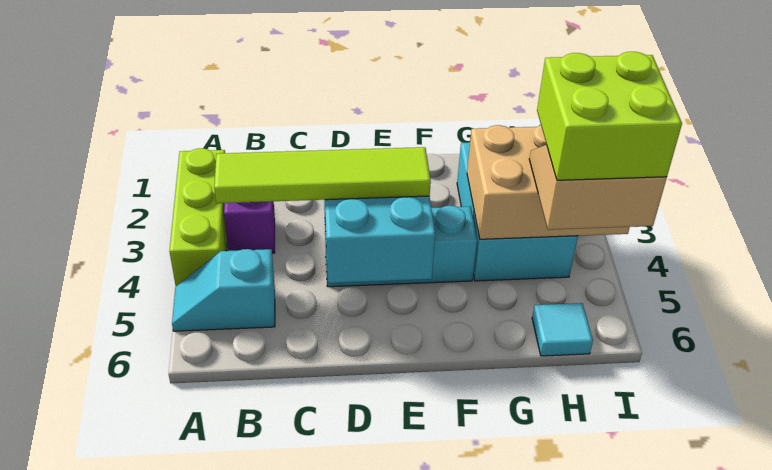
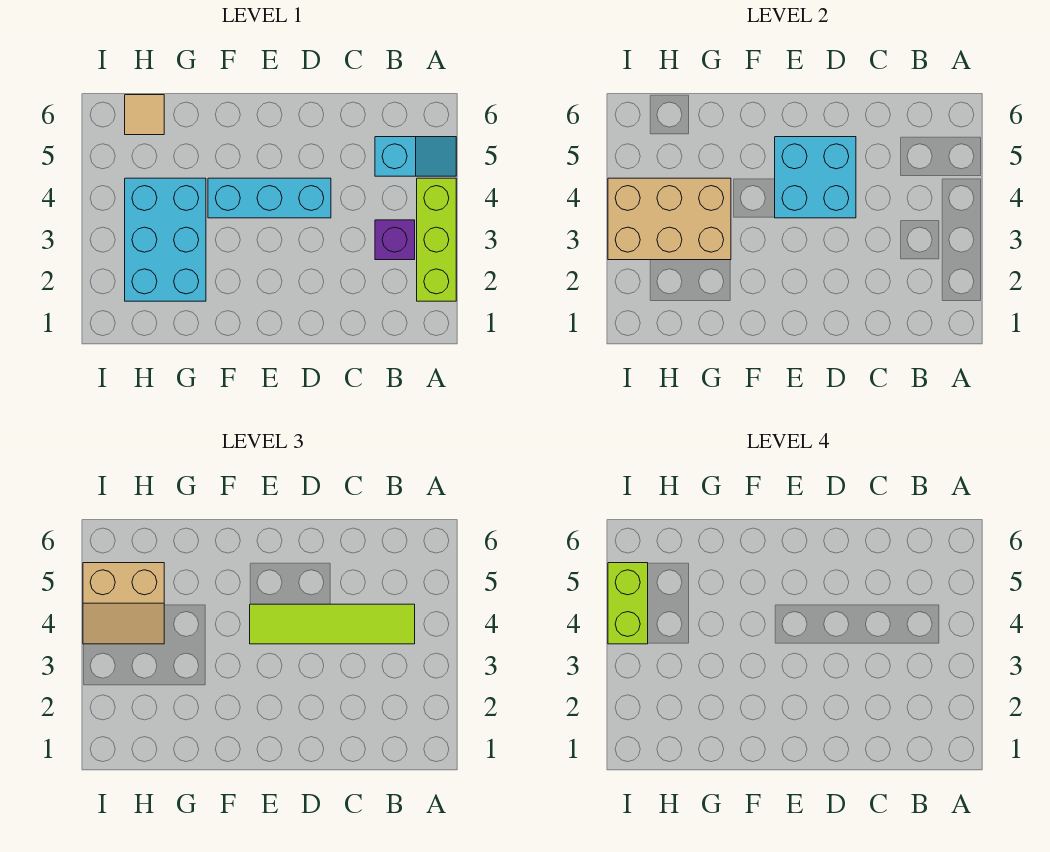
lime 2x2 brick [537,52,682,180] -> lime 1x2 brick [608,563,648,644]
cyan 1x1 tile [532,303,593,356] -> tan 1x1 tile [125,95,164,135]

